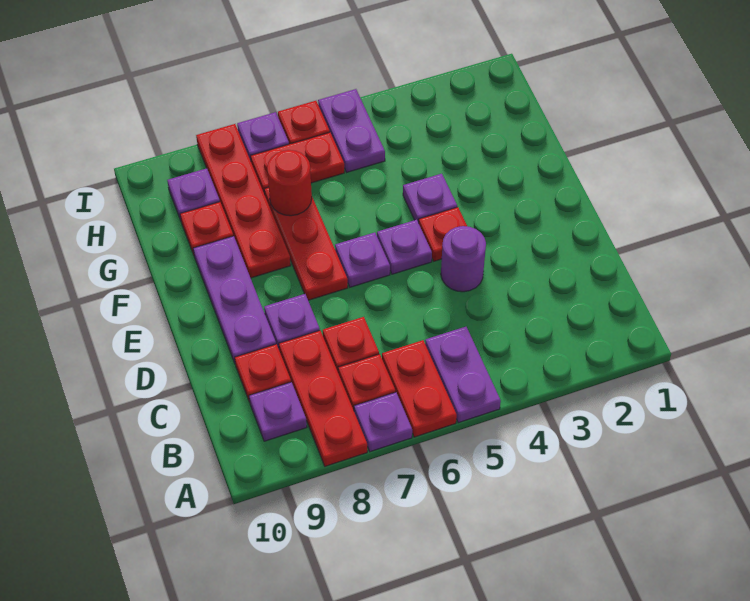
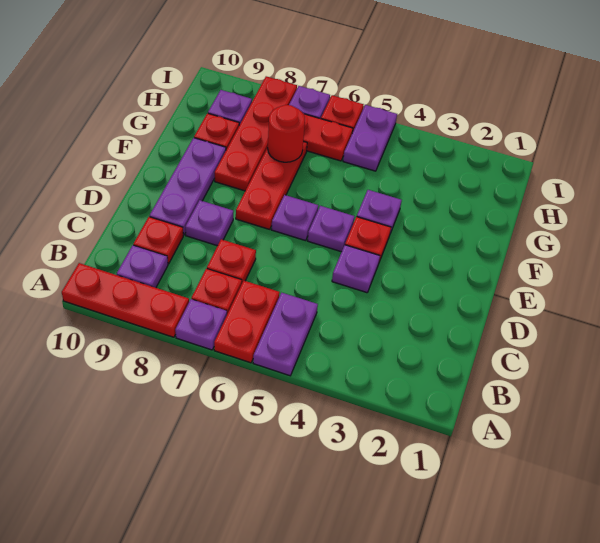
red 1x3 plate [279,331,367,466] -> red 1x3 plate turned to [62,263,189,337]
purple 1x1 round brick [441,226,486,292] -> purple 1x1 plate [332,245,380,293]

